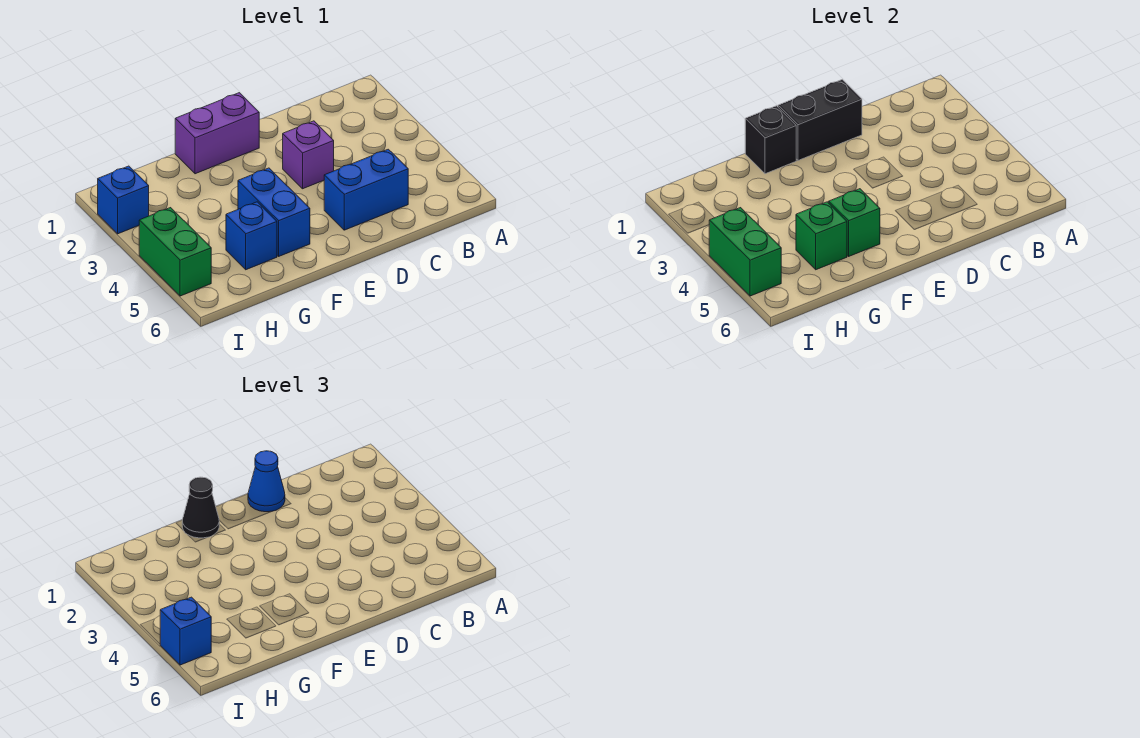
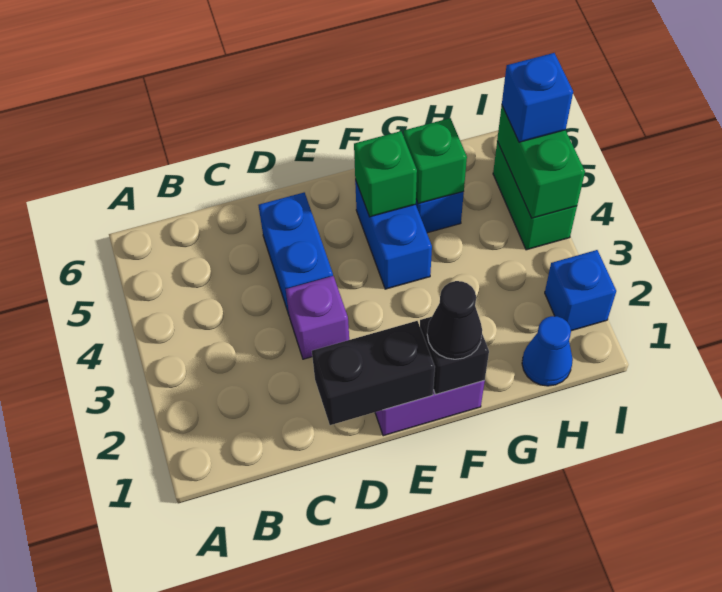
blue 1x2 brick [324,149,408,230] -> blue 1x2 brick turned to [258,192,333,314]
blue 1x1 cone [248,451,285,512] -> blue 1x1 cone moved to [522,316,573,386]

